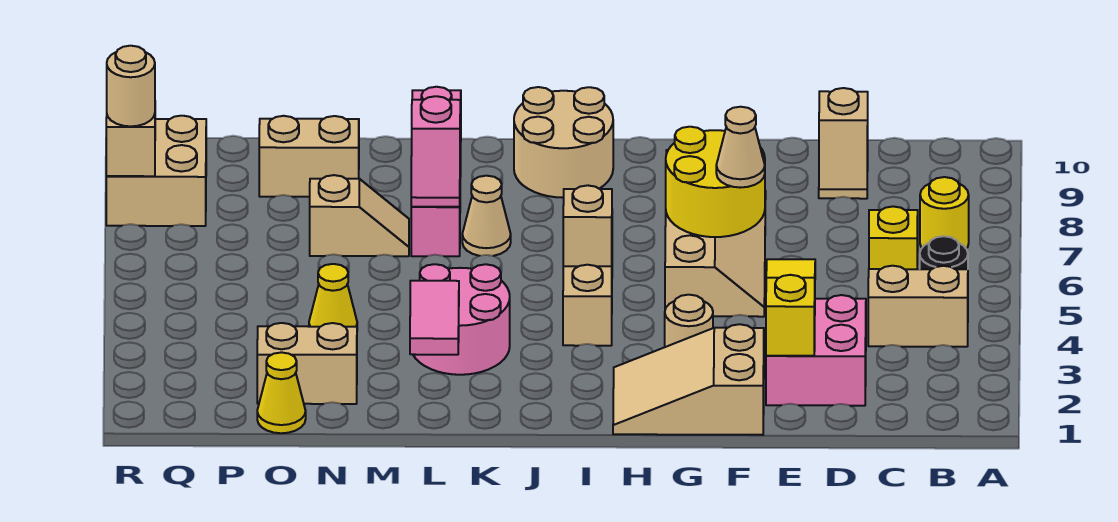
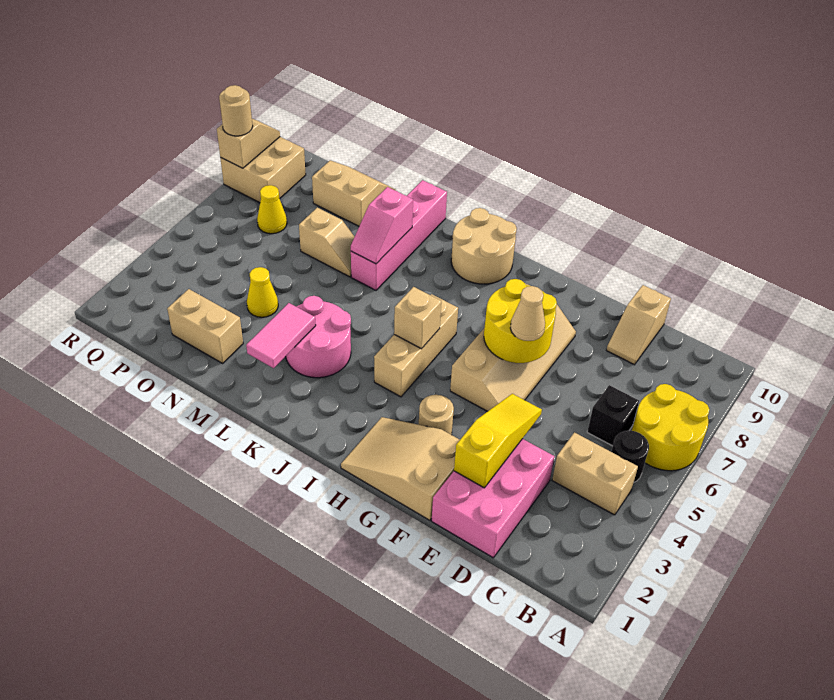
yellow 1x1 round brick [920,177,969,249] -> yellow 2x2 round brick [632,384,710,471]
yellow 1x1 brick [869,206,918,269] -> black 1x1 brick [587,385,639,446]
pink 2x2 brick [766,295,866,406] -> pink 2x3 brick [432,439,554,558]
tan 1x1 cone [462,176,511,256] -> none
yellow 1x1 cone [257,352,306,433] -> yellow 1x1 cone moved to [257,185,287,234]

